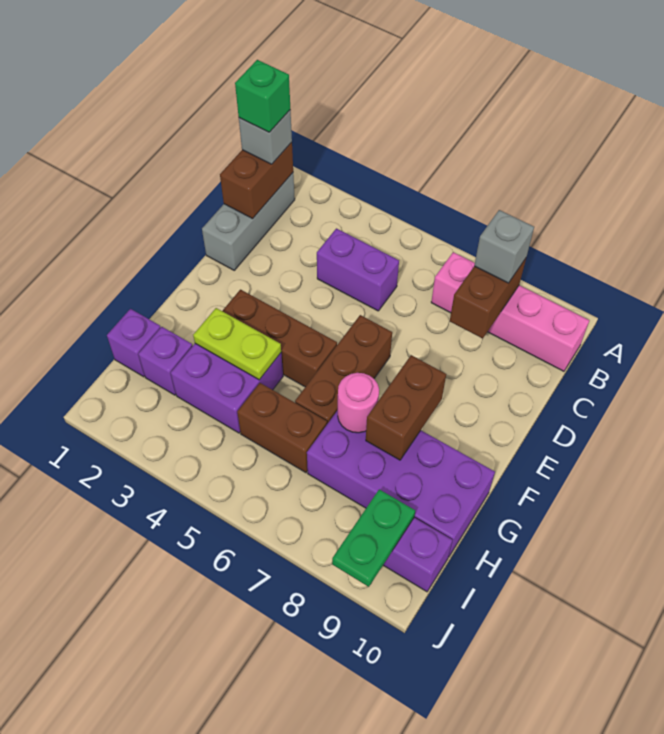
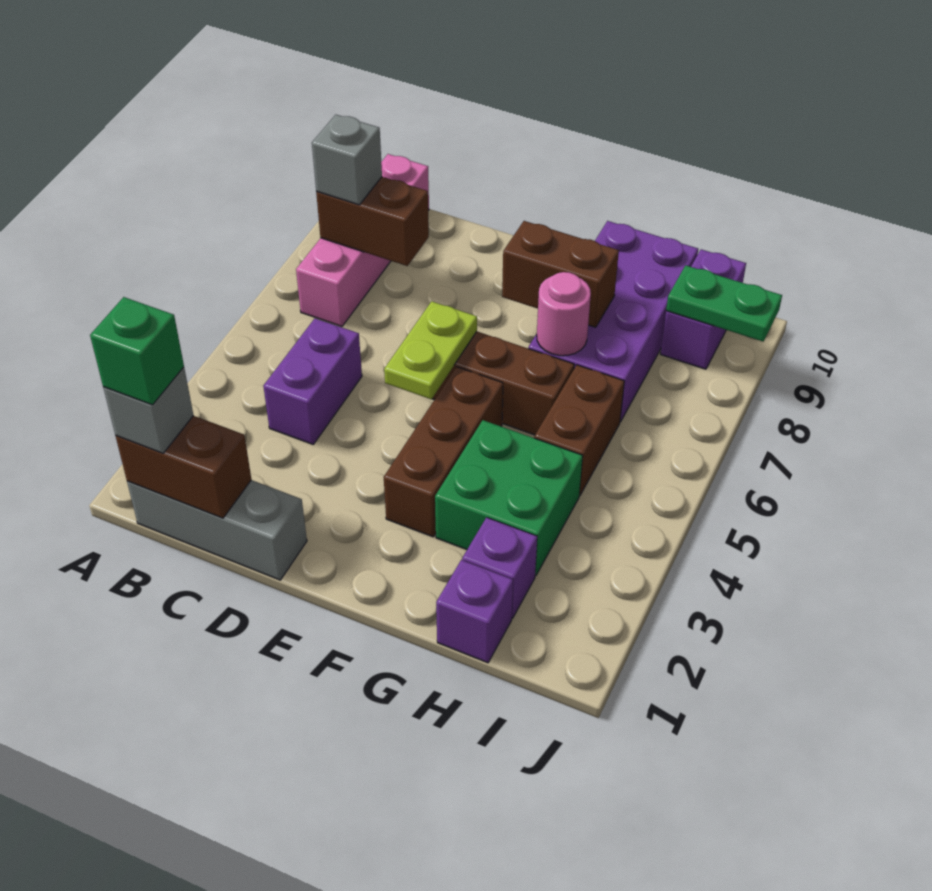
purple 2x2 brick [171,344,283,433] -> green 2x2 brick [435,420,583,576]
lime 1x2 plate [193,308,281,380] -> lime 1x2 plate moved to [384,301,477,399]

